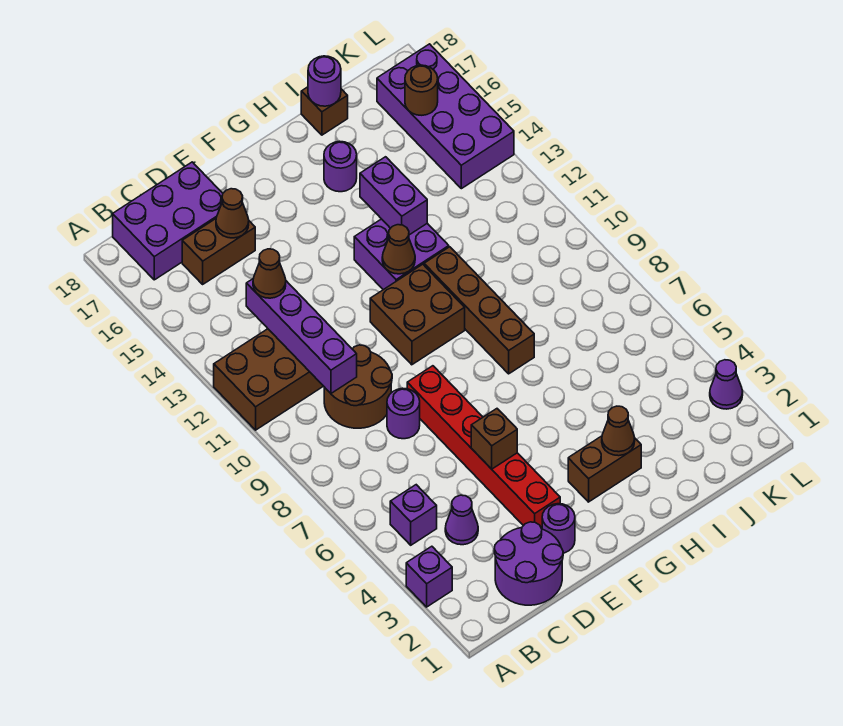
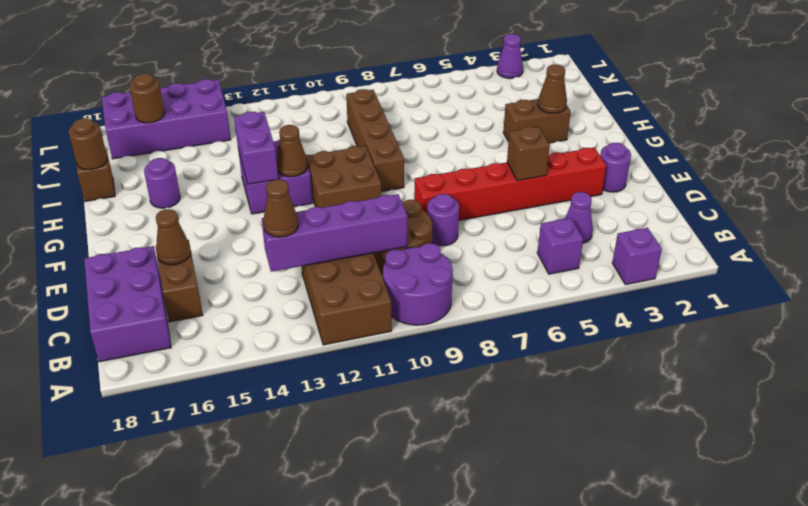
purple 2x2 round brick [494,522,563,605] -> purple 2x2 round brick moved to [383,243,453,325]
brown 1x2 brick [568,436,641,502] -> brown 1x2 brick turned to [503,99,571,143]
brown 1x4 brick [424,247,534,374] -> brown 1x4 brick turned to [346,89,404,192]
purple 1x2 brick [360,157,427,235] -> purple 1x2 brick turned to [234,112,278,184]
purple 1x1 round brick [308,56,341,106] -> brown 1x1 round brick [68,118,107,170]

